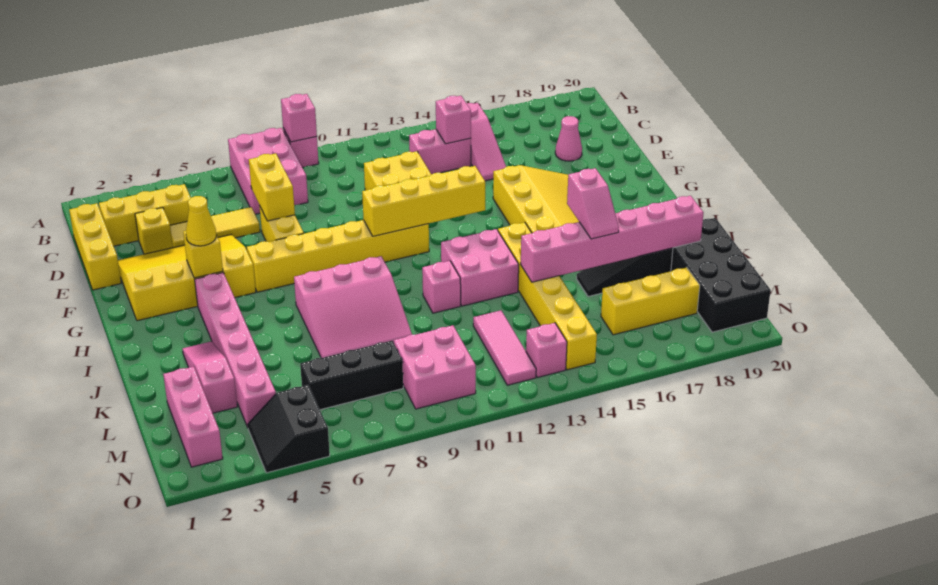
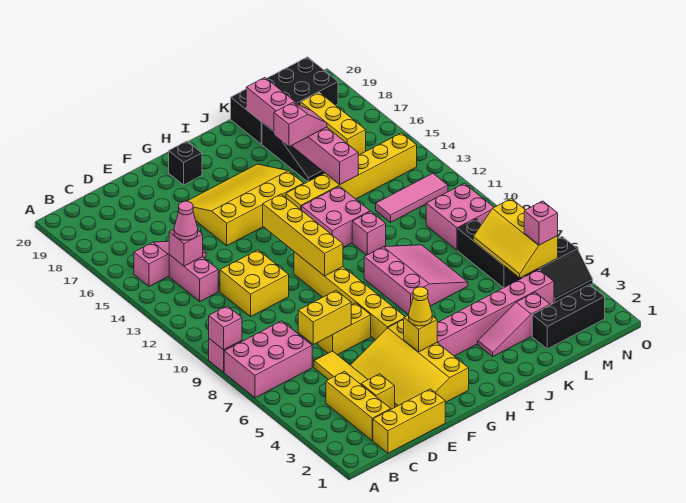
pink 1x1 cone [555,116,582,161] -> pink 1x1 cone moved to [174,201,198,240]
none -> black 1x1 brick [169,141,202,185]
pink 1x3 brick [163,367,223,467] -> black 1x3 brick [532,285,605,349]
none -> yellow 2x3 slope [473,199,558,278]
pink 1x1 brick [526,323,567,378] -> pink 1x1 brick moved to [524,201,558,245]

